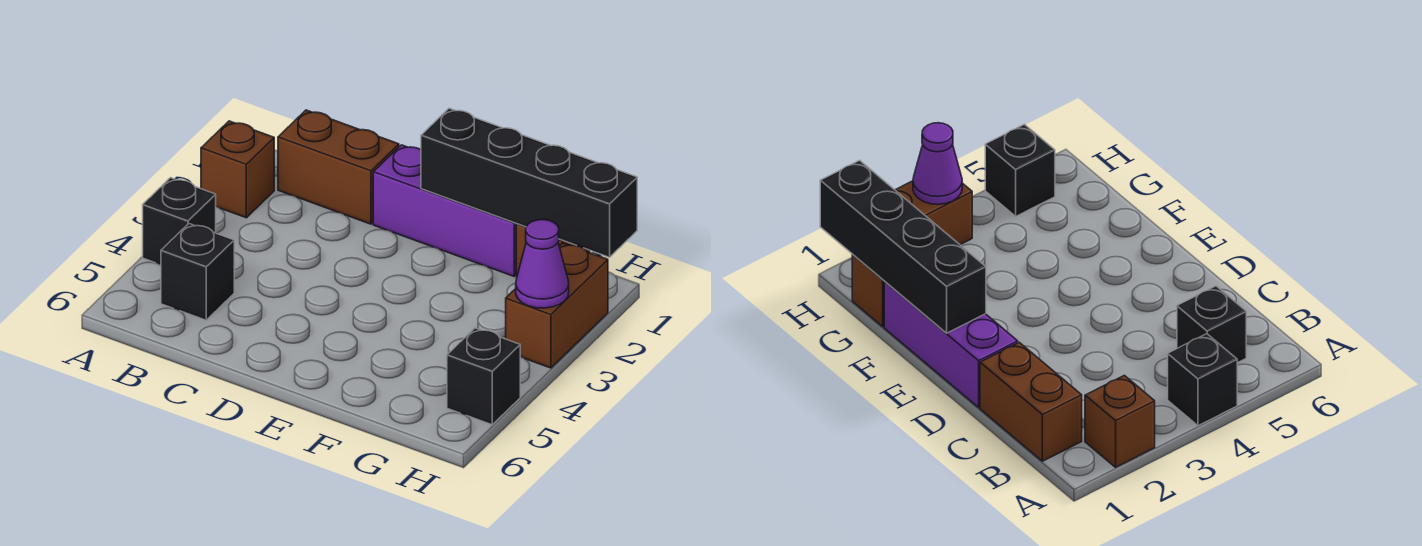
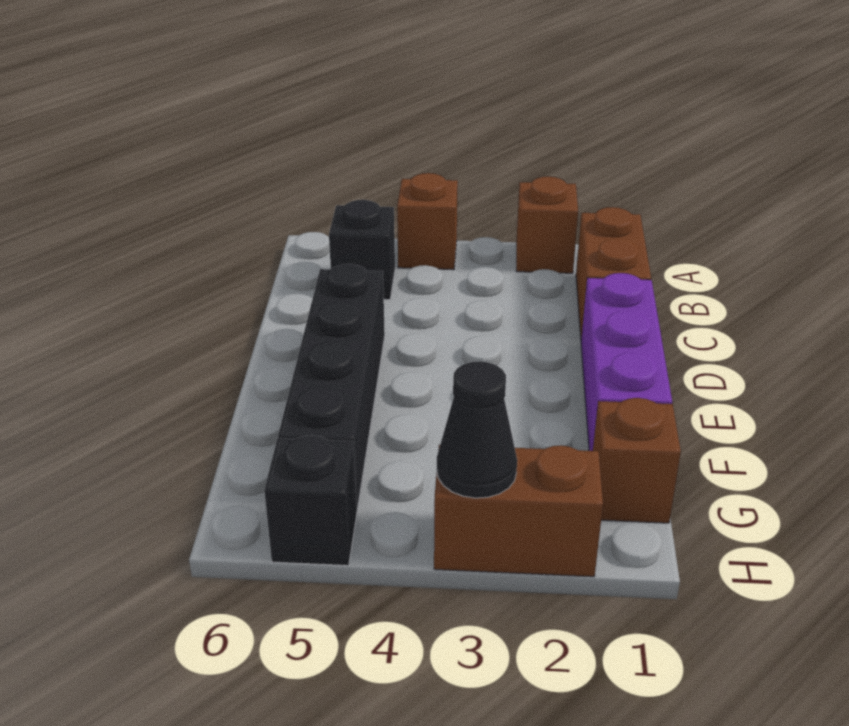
black 1x1 brick [143,178,216,265] -> brown 1x1 brick [397,173,458,270]
black 1x4 brick [421,108,637,257] -> black 1x4 brick moved to [278,264,385,509]
purple 1x1 cone [516,220,569,308] -> black 1x1 cone [437,361,517,498]

